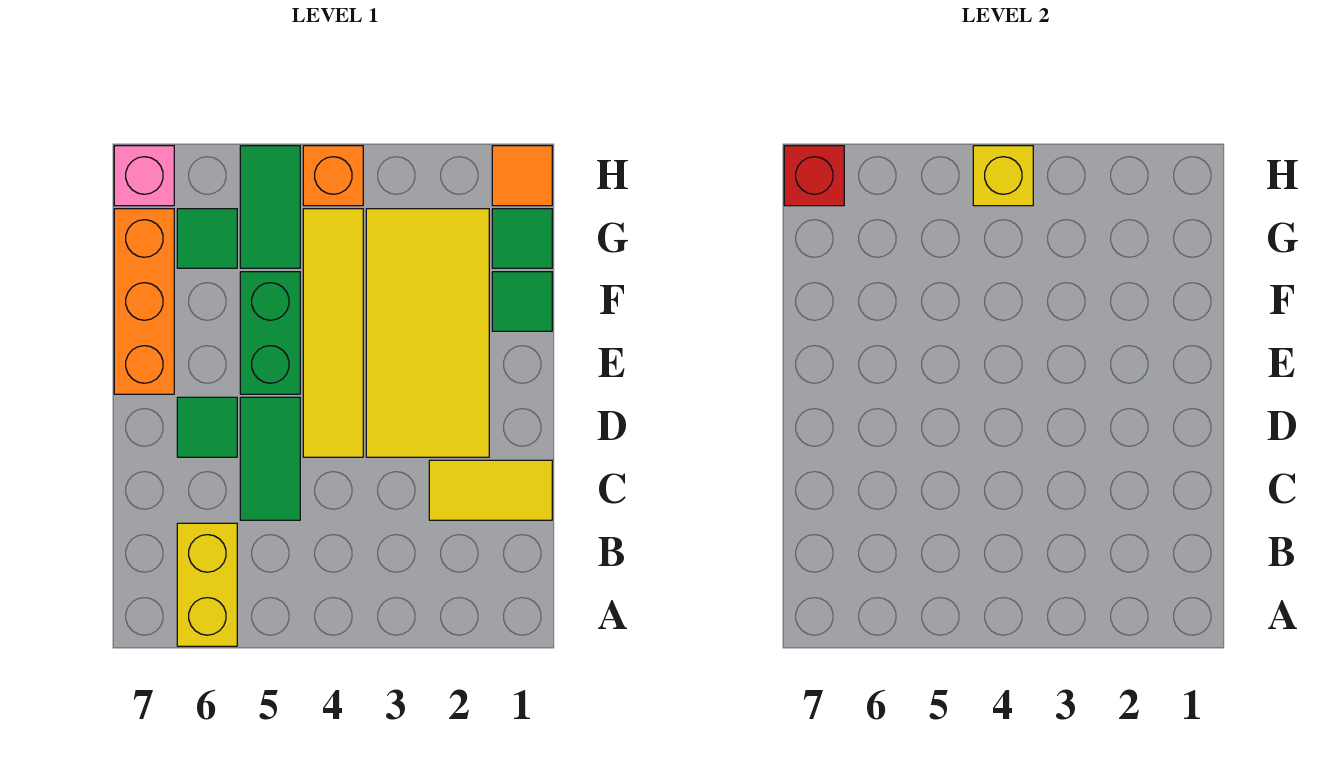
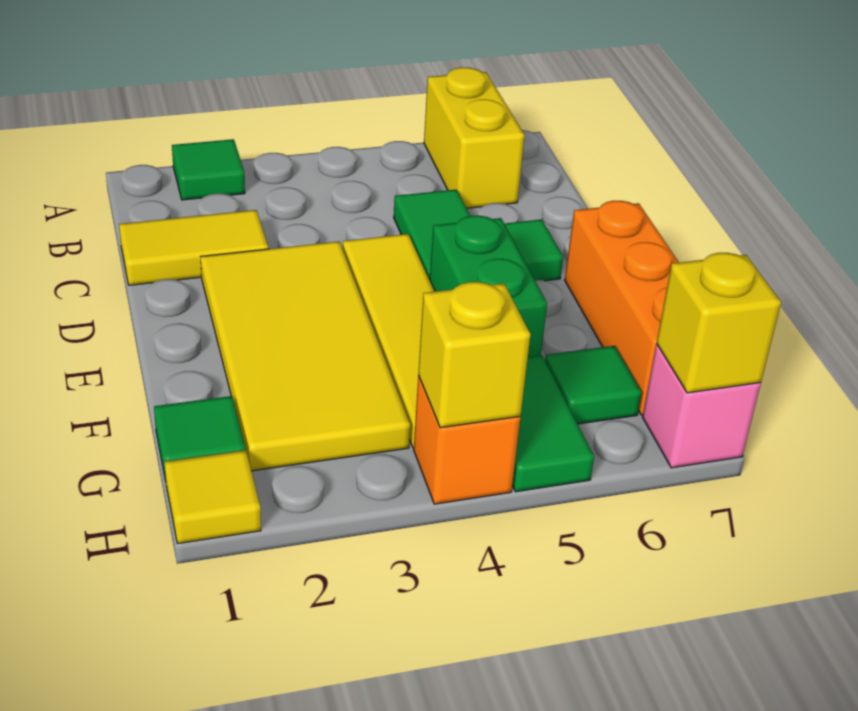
green 1x1 tile [492,272,552,331] -> green 1x1 tile moved to [172,139,245,200]
orange 1x1 tile [492,146,552,206] -> yellow 1x1 tile [164,450,261,544]
red 1x1 brick [784,146,844,206] -> yellow 1x1 brick [657,253,781,393]

